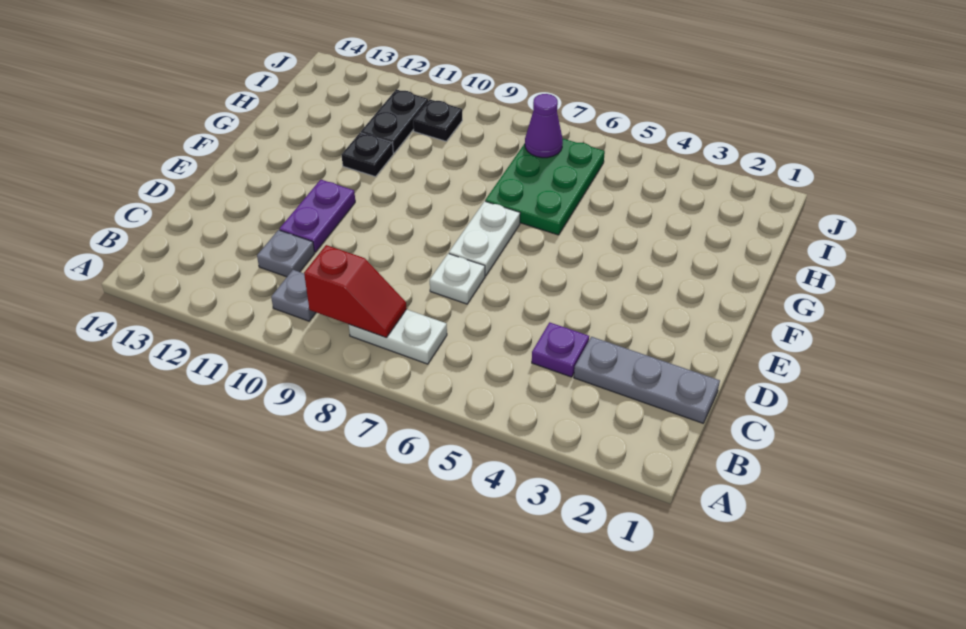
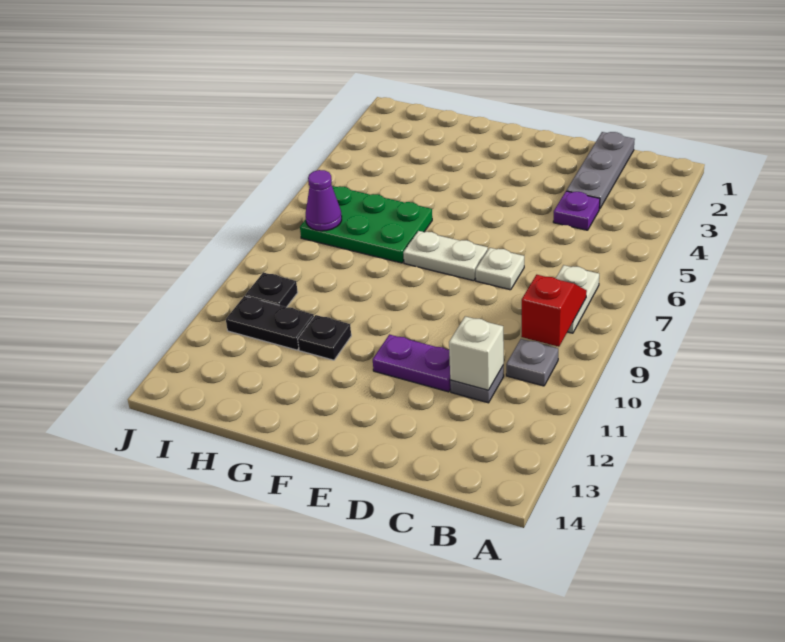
none -> white 1x1 brick [449,316,504,390]

